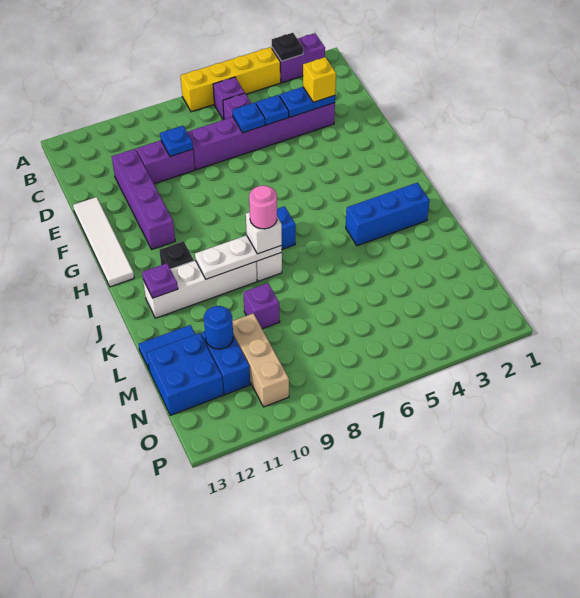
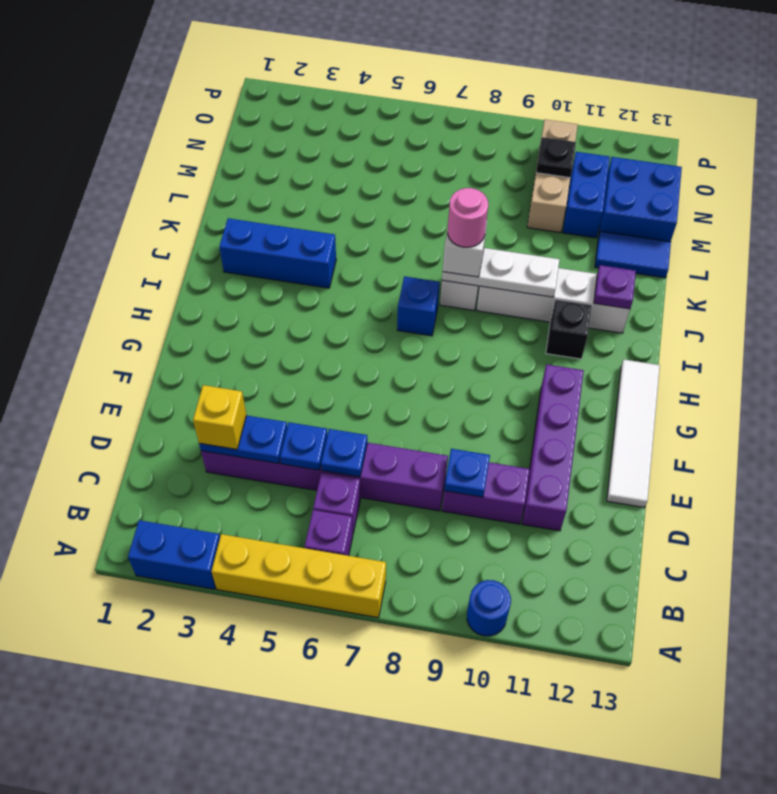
purple 1x2 brick [272,33,325,83] -> blue 1x2 brick [128,520,220,589]
black 1x1 plate [272,33,303,61] -> black 1x1 plate moved to [536,137,576,178]
purple 1x1 brick [243,283,280,329] -> none
blue 1x1 round brick [204,306,233,349] -> blue 1x1 round brick moved to [467,580,511,636]

